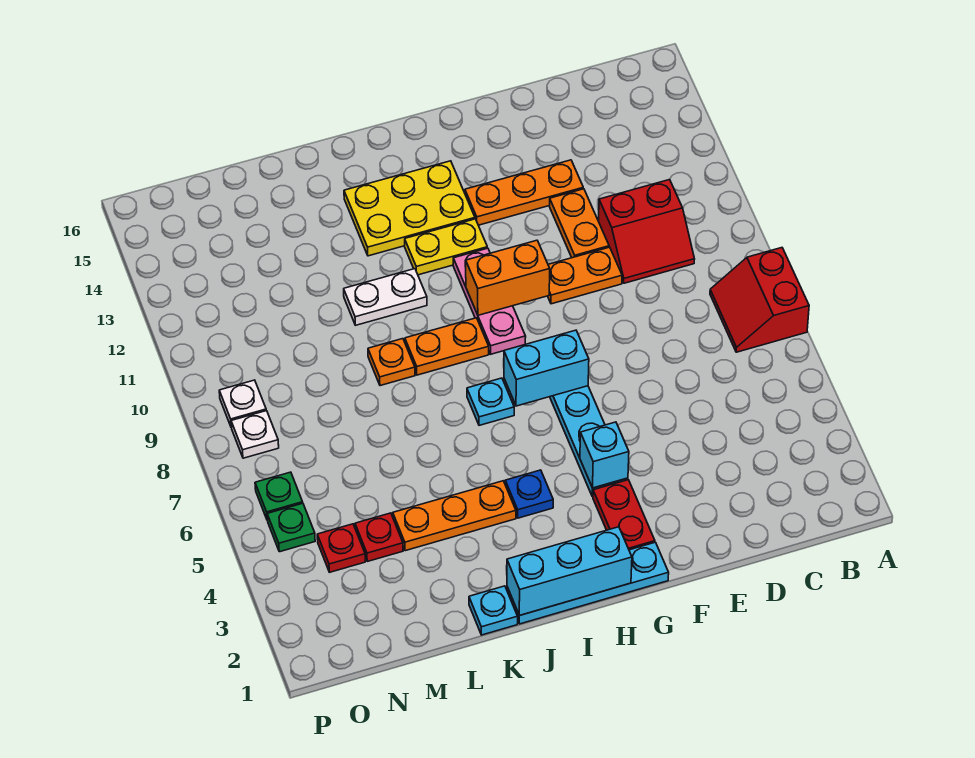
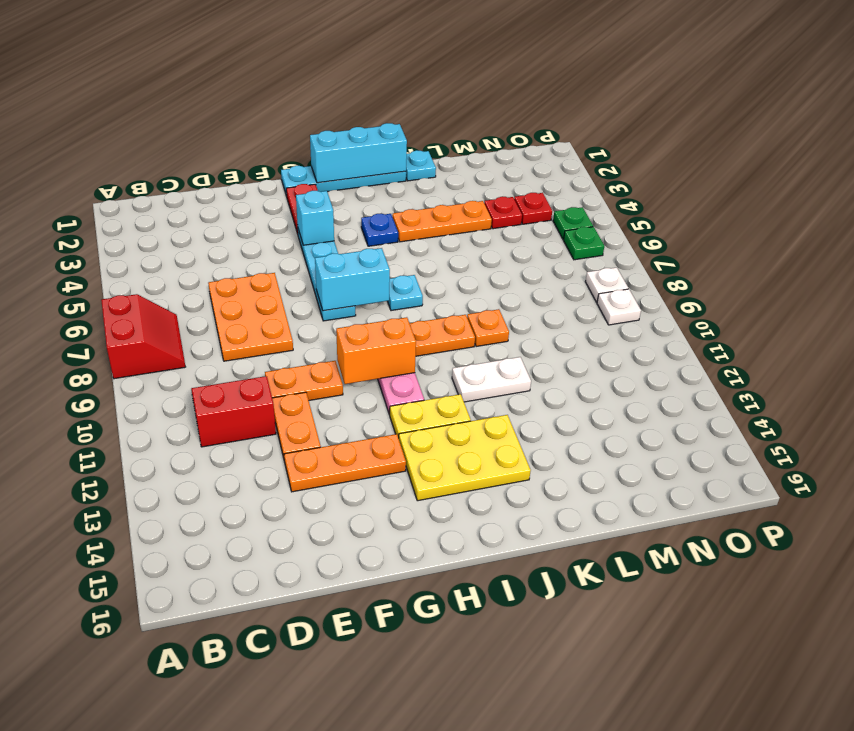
none -> orange 2x3 plate [208,273,293,361]

